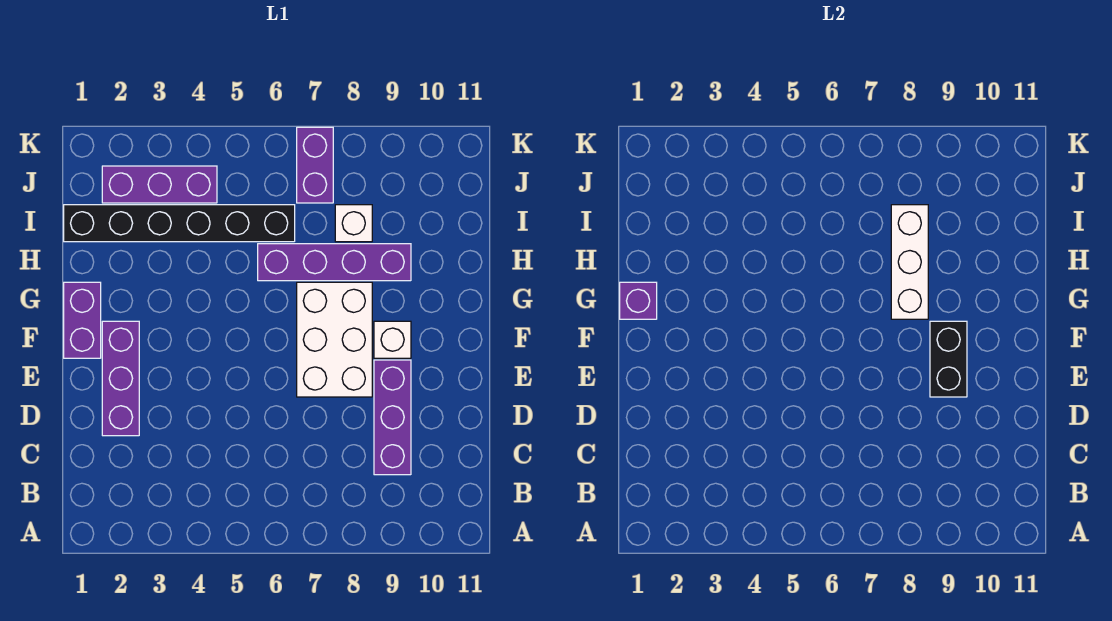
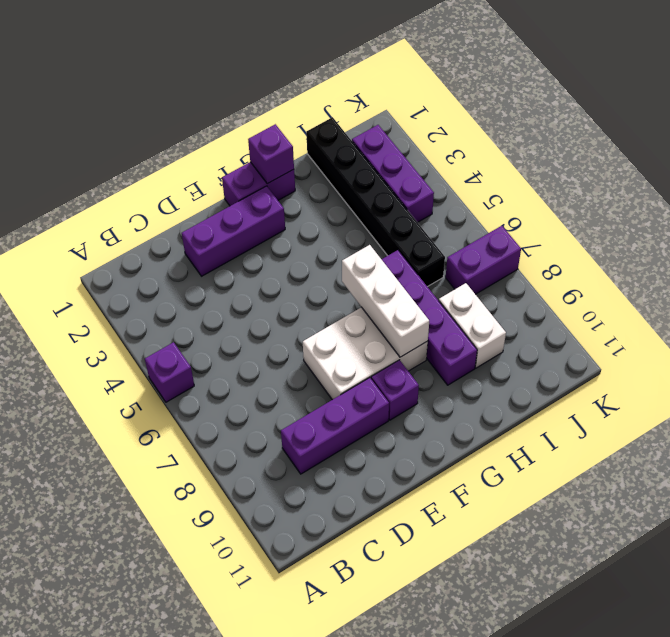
none -> purple 1x1 brick [145,342,194,402]
black 1x2 brick [930,321,967,397] -> none
white 1x1 brick [374,321,411,358] -> purple 1x1 brick [371,360,419,420]
white 1x3 brick [891,205,928,319] -> white 1x3 brick turned to [342,245,429,357]
white 1x1 brick [335,205,372,242] -> white 1x2 brick [439,283,506,368]

